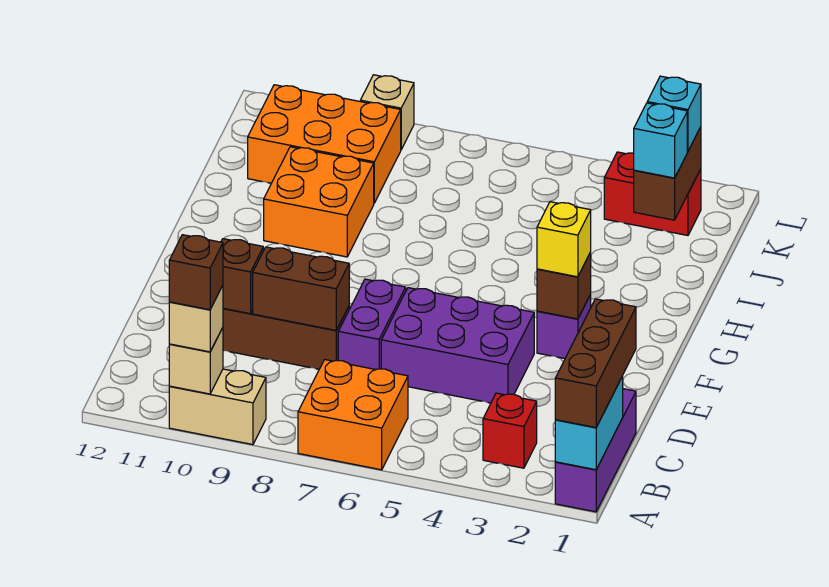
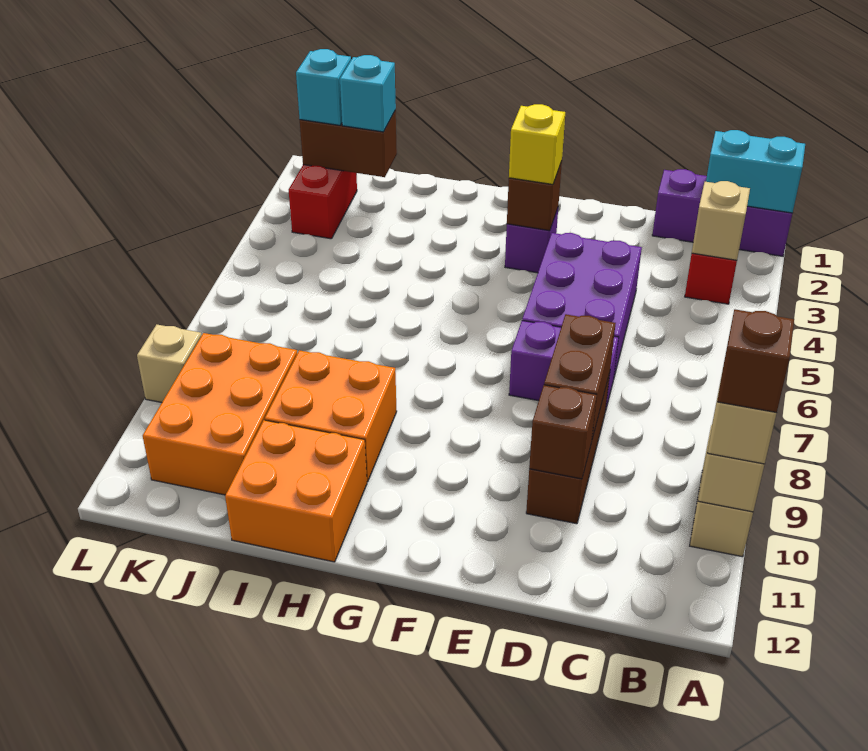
brown 1x3 brick [555,299,636,428] -> none
orange 2x2 brick [298,360,408,470] -> orange 2x2 brick moved to [225,420,367,562]
none -> tan 1x1 brick [692,181,750,260]

